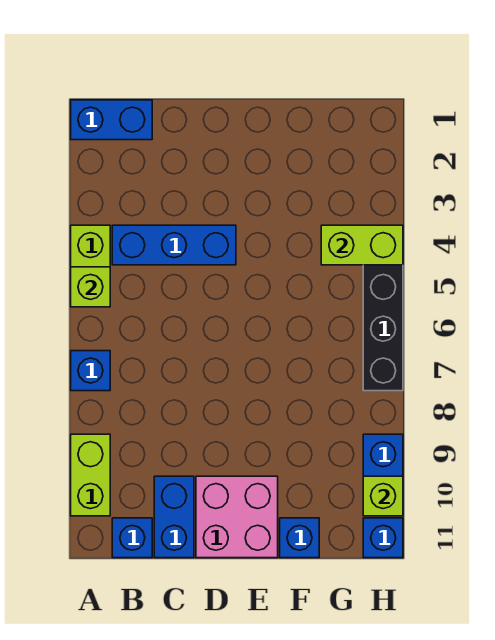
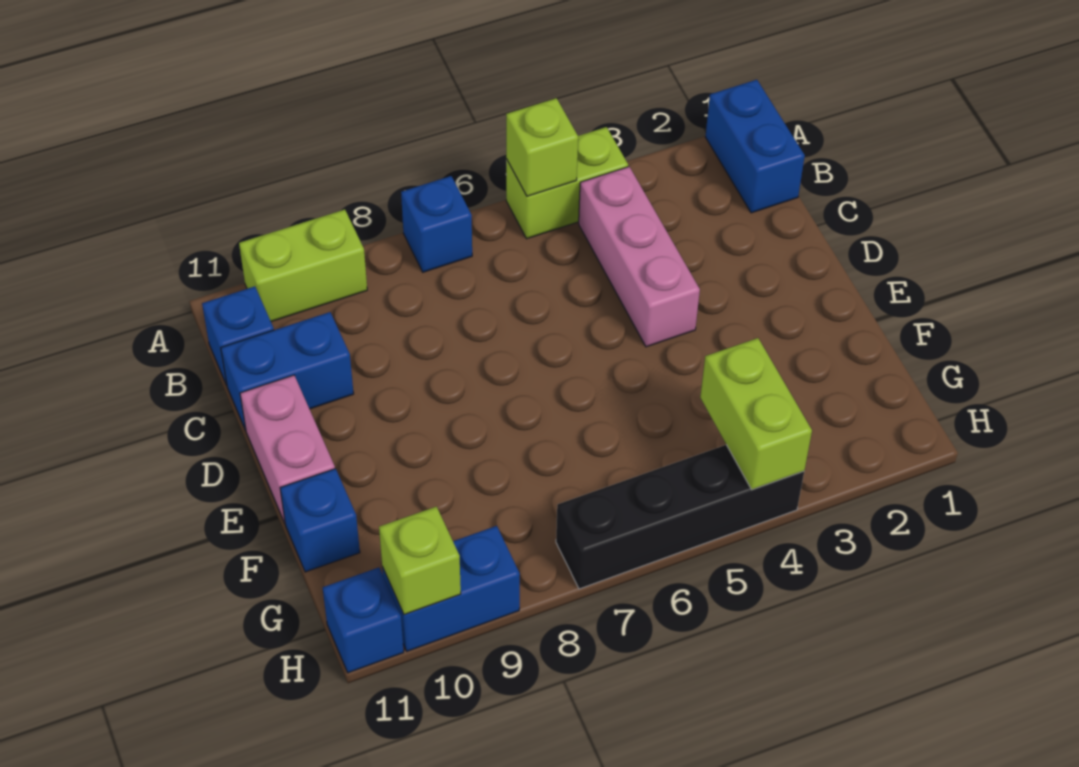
blue 1x3 brick [112,225,236,265] -> pink 1x3 brick [579,167,700,347]
pink 2x2 brick [196,476,278,558] -> pink 1x2 brick [240,375,335,523]

